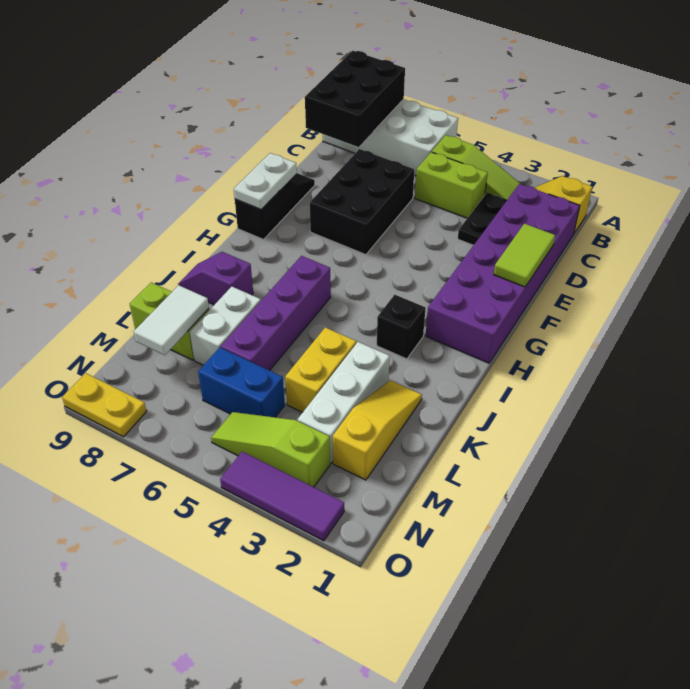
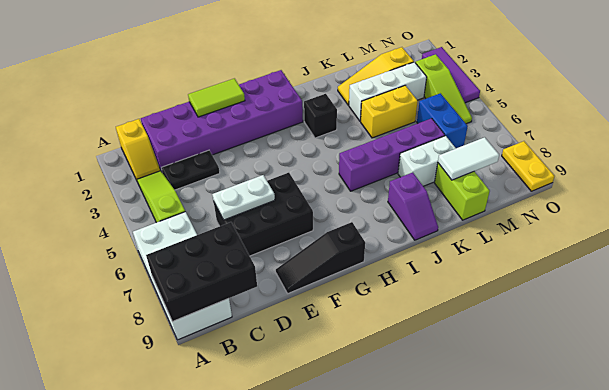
lime 1x2 brick [415,152,488,218] -> none
white 1x2 plate [234,153,297,209] -> white 1x2 plate moved to [212,175,275,220]

